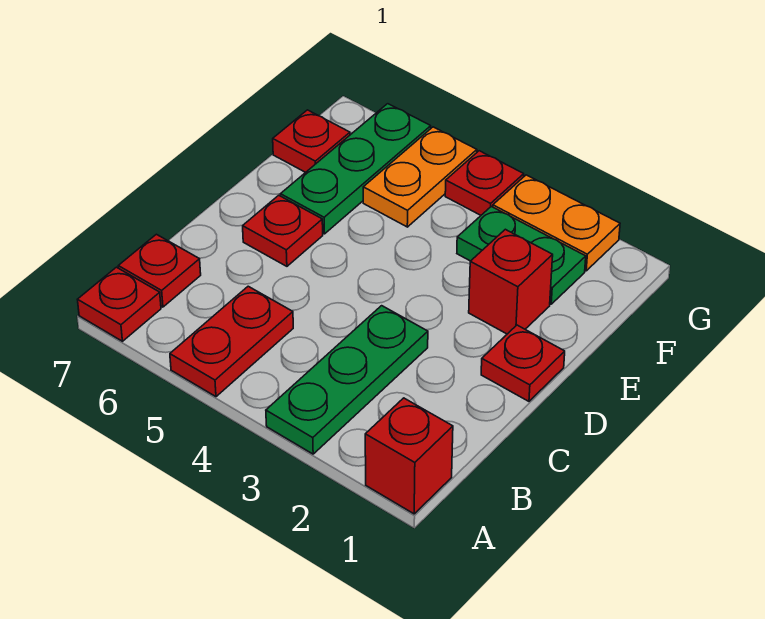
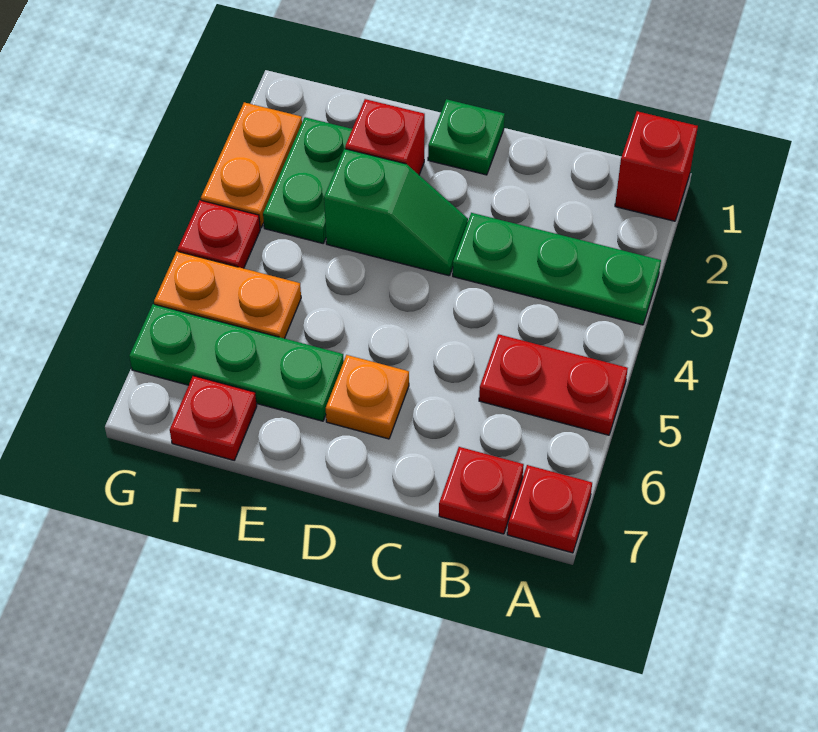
red 1x1 plate [481,325,565,401] -> green 1x1 plate [428,99,505,175]
none -> green 1x2 slope [324,149,468,276]
red 1x1 plate [243,195,323,266] -> orange 1x1 plate [326,355,409,439]

